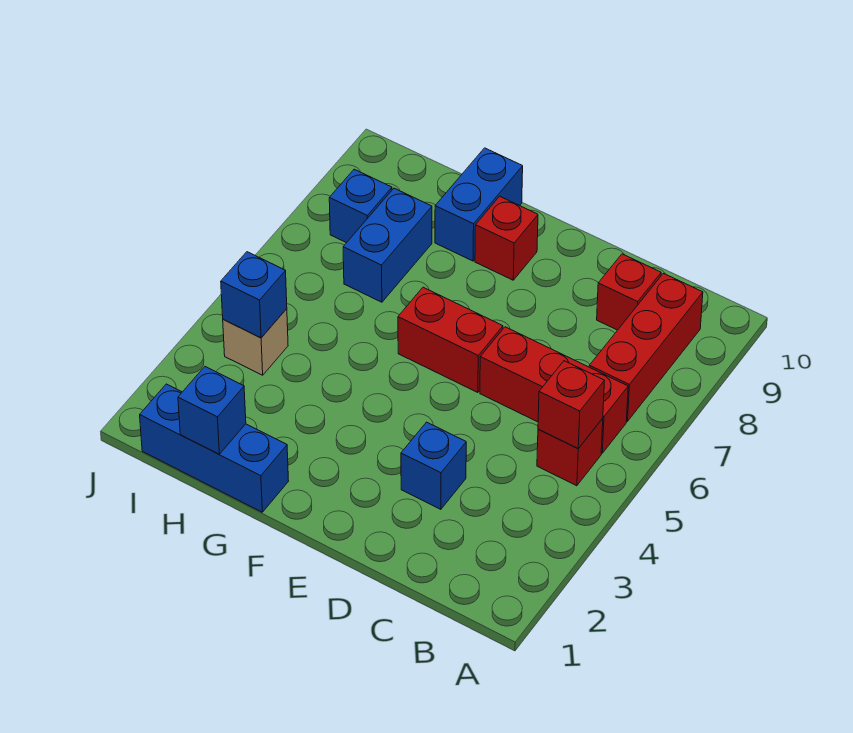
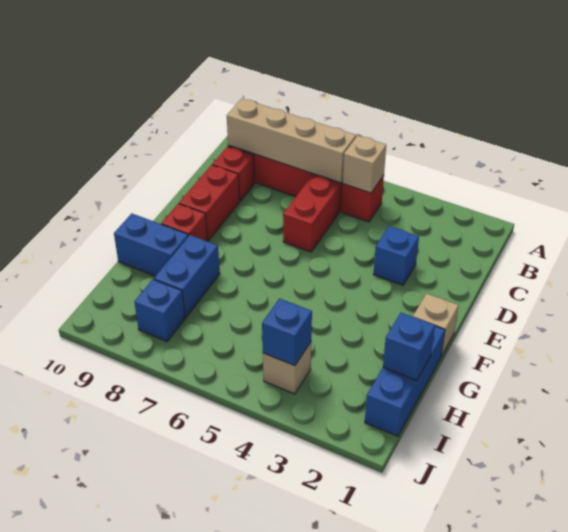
red 1x1 brick [538,361,604,448] -> tan 1x1 brick [342,136,386,193]
none -> tan 1x4 brick [227,99,356,183]
red 1x2 brick [398,287,503,393] -> red 1x2 brick moved to [179,165,240,241]
none -> tan 1x1 brick [413,293,459,356]
blue 1x2 brick [343,188,432,302] -> blue 1x2 brick turned to [154,235,220,318]

